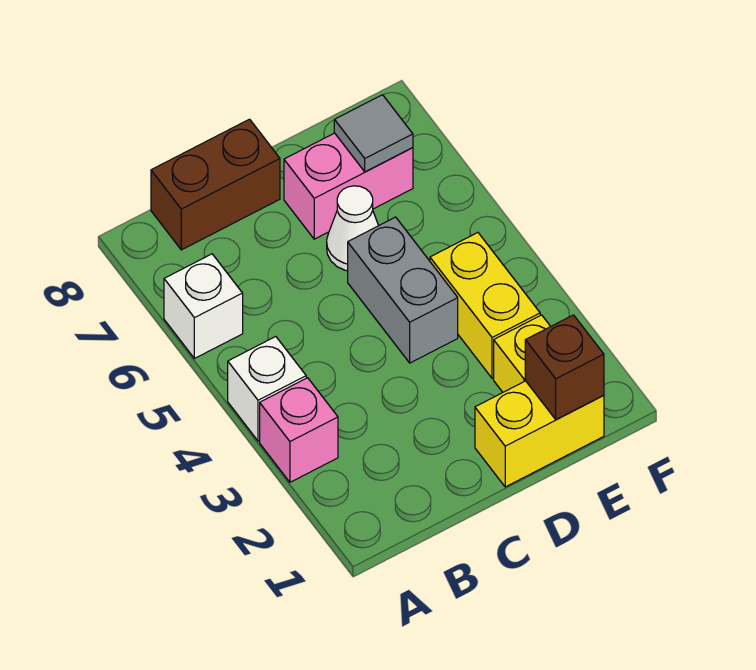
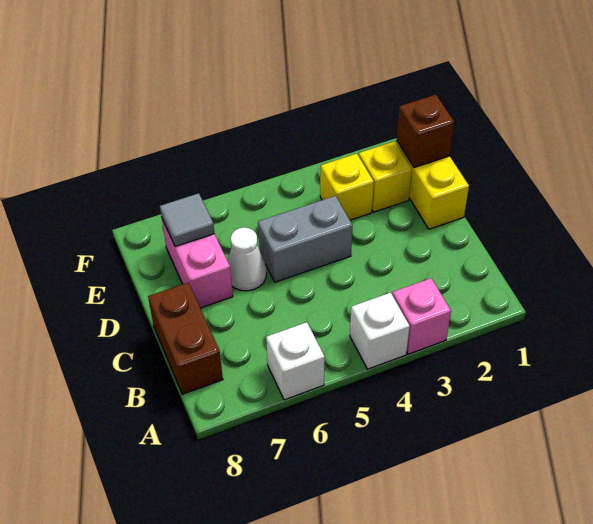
yellow 1x2 brick [430,233,540,378] -> yellow 1x1 brick [320,154,374,220]

